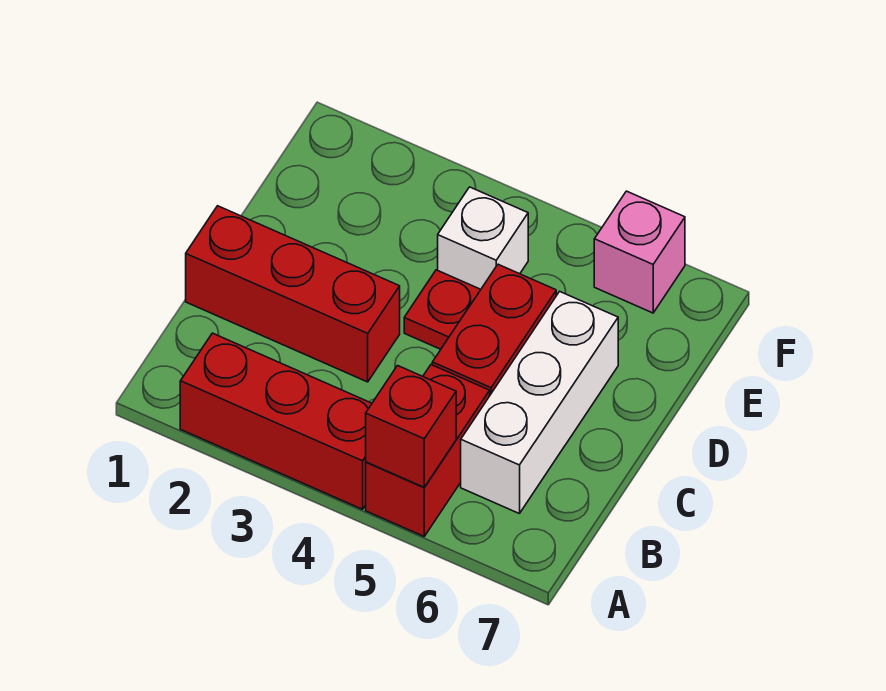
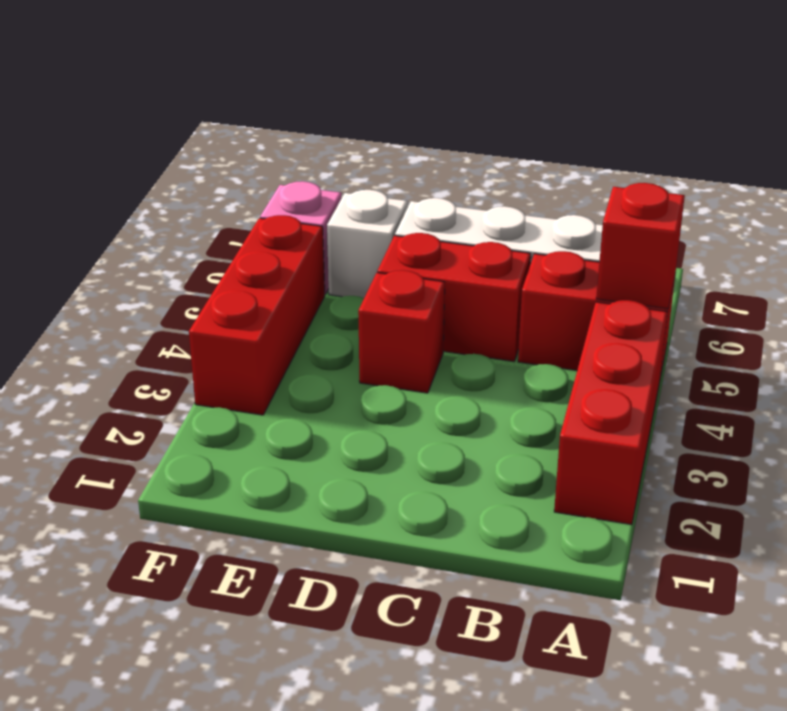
red 1x3 brick [186,206,400,382] -> red 1x3 brick moved to [189,215,325,415]
red 1x1 plate [404,270,481,349] -> red 1x1 brick [358,270,445,393]
white 1x1 brick [438,187,528,289] -> white 1x1 brick moved to [327,190,408,298]

